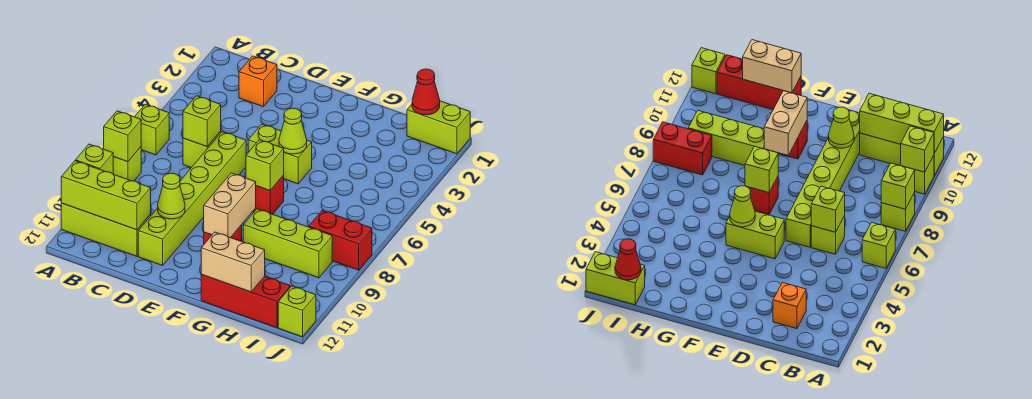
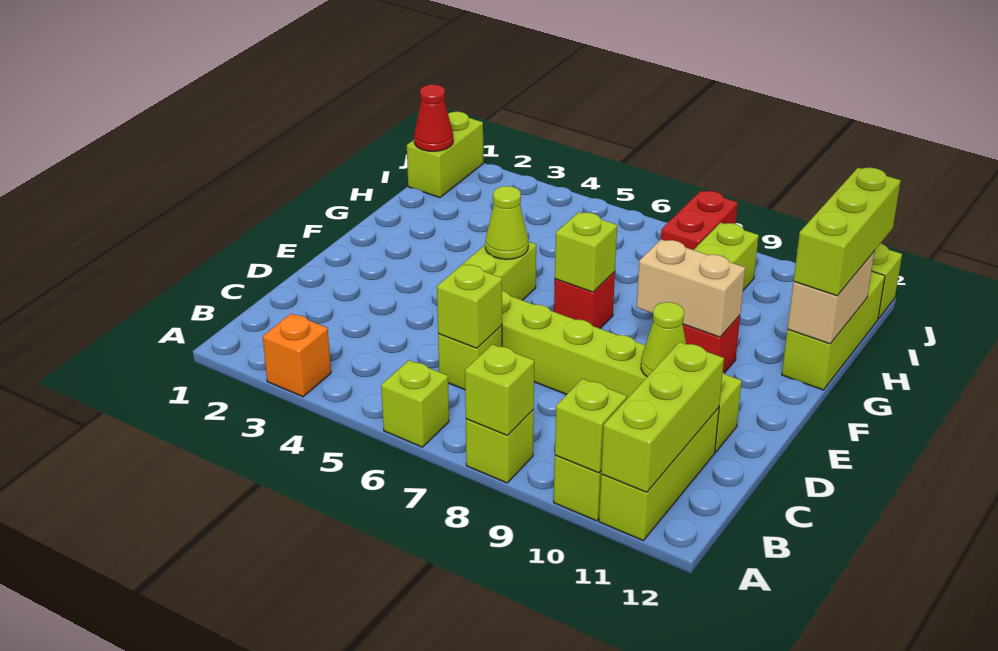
orange 1x1 brick [239,56,277,107] -> orange 1x1 brick moved to [263,314,331,397]
red 1x3 brick [201,274,290,328] -> lime 1x3 brick [782,271,885,390]
none -> lime 1x3 brick [794,168,901,296]

